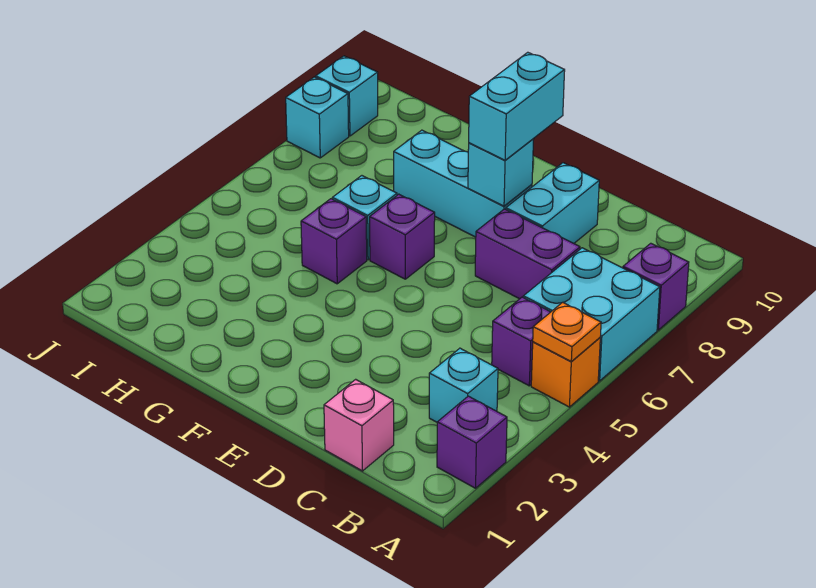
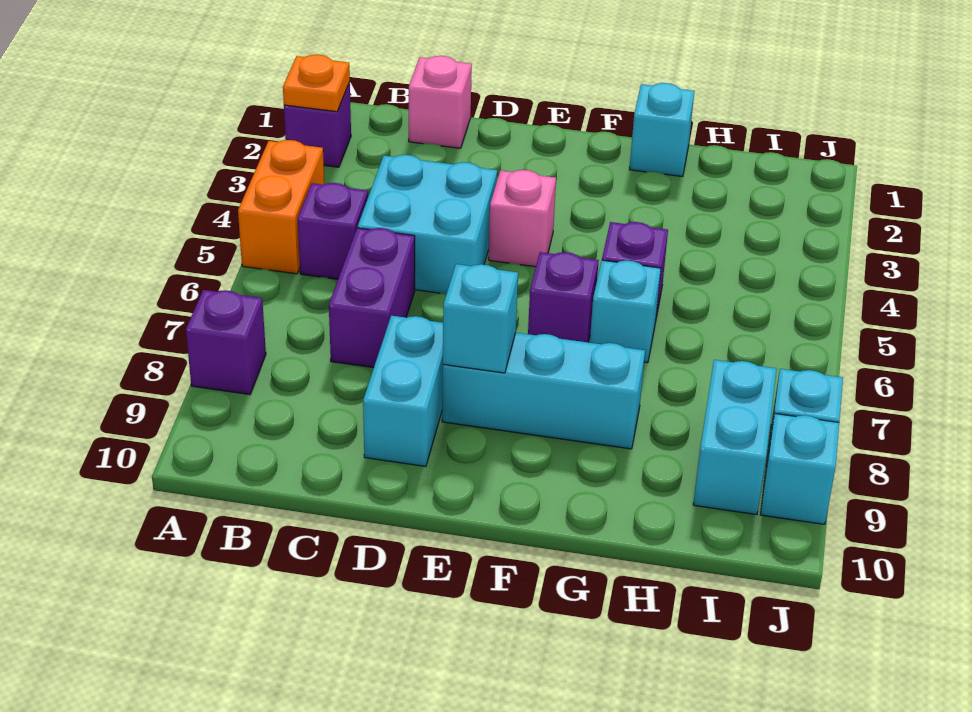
orange 1x1 brick [531,338,600,407] -> orange 1x2 brick [238,140,324,274]
orange 1x1 plate [533,302,601,361] -> orange 1x1 plate moved to [283,55,350,112]
cyan 2x2 brick [523,248,660,381] -> cyan 2x2 brick moved to [358,155,497,294]
cyan 1x1 brick [429,348,498,422] -> cyan 1x1 brick moved to [630,83,694,177]
purple 1x2 brick [475,209,580,299] -> purple 1x2 brick turned to [329,228,415,368]
none -> pink 1x1 brick [488,170,556,267]
cyan 1x2 brick [469,52,565,160] -> cyan 1x2 brick moved to [693,360,777,515]

